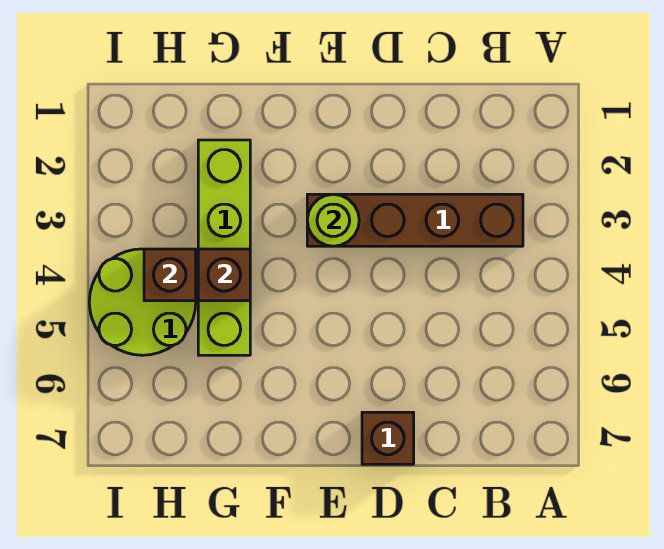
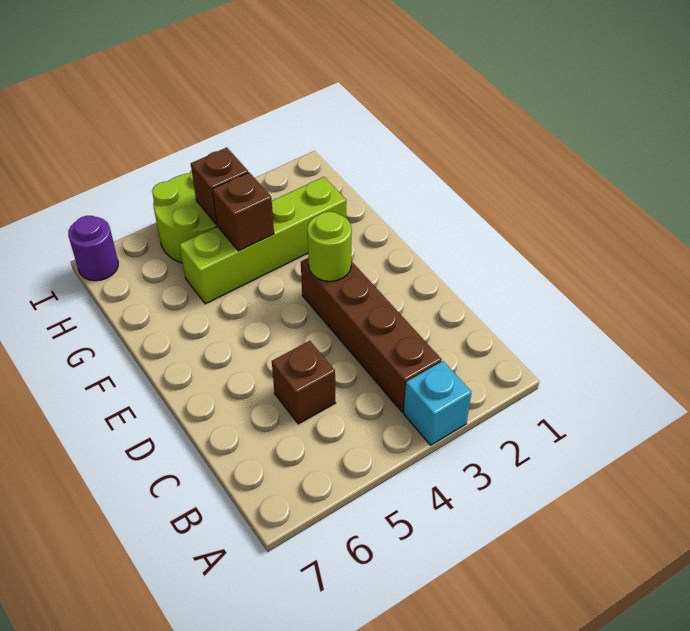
none -> cyan 1x1 brick [404,361,472,445]
brown 1x1 brick [362,412,414,464] -> brown 1x1 brick moved to [272,341,336,424]
none -> purple 1x1 round brick [68,216,118,281]

